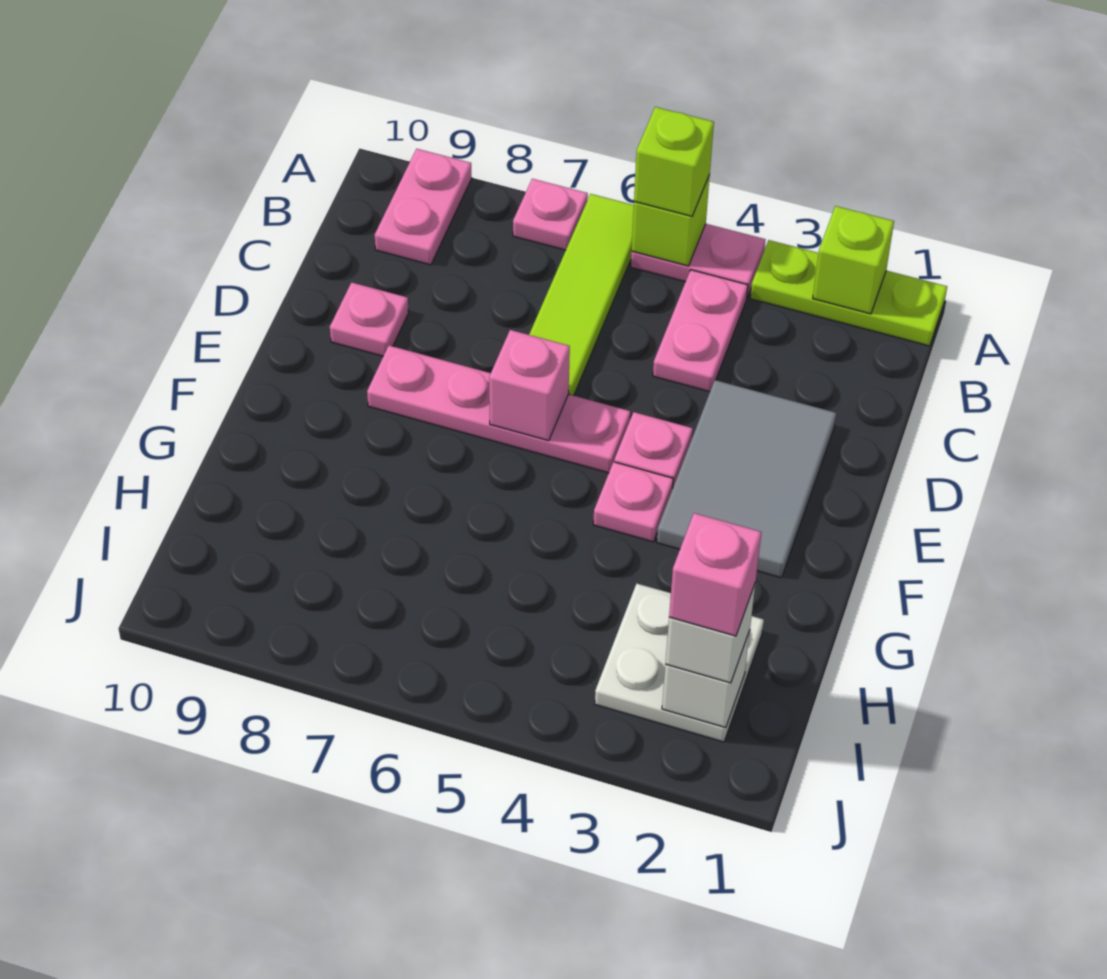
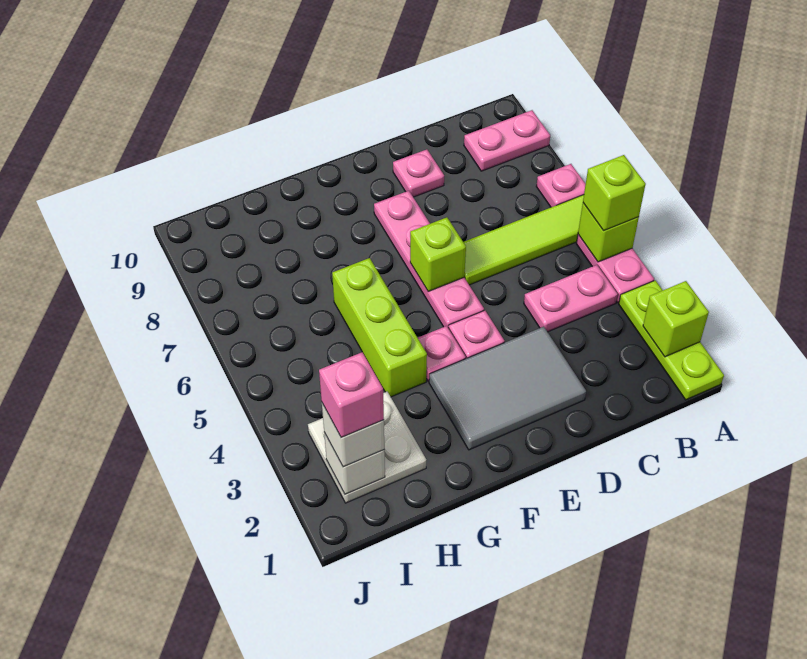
pink 1x1 brick [489,330,570,441] -> lime 1x1 brick [410,217,466,291]
none -> lime 1x3 brick [332,258,427,397]

